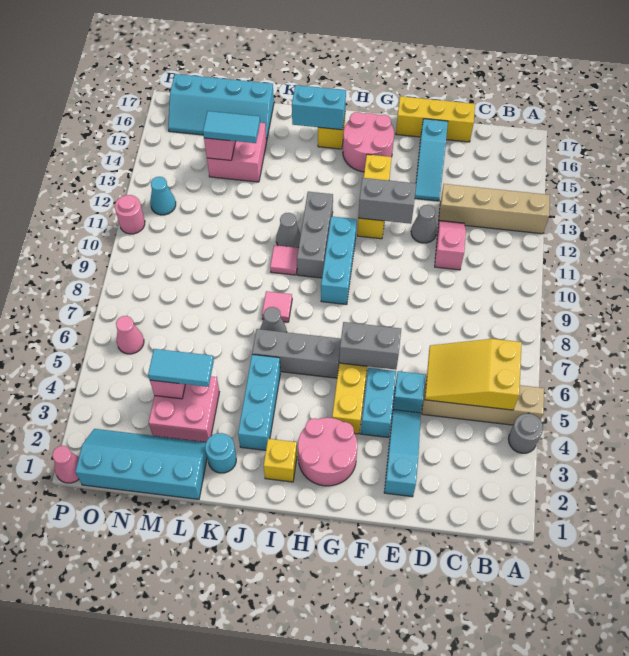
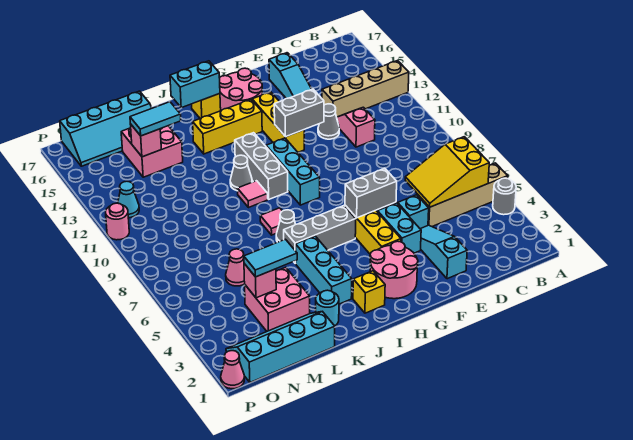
yellow 1x3 brick [396,96,475,142] -> yellow 1x3 brick moved to [193,100,262,154]
pink 1x1 cone [116,316,144,354] -> pink 1x1 cone moved to [226,249,245,286]

